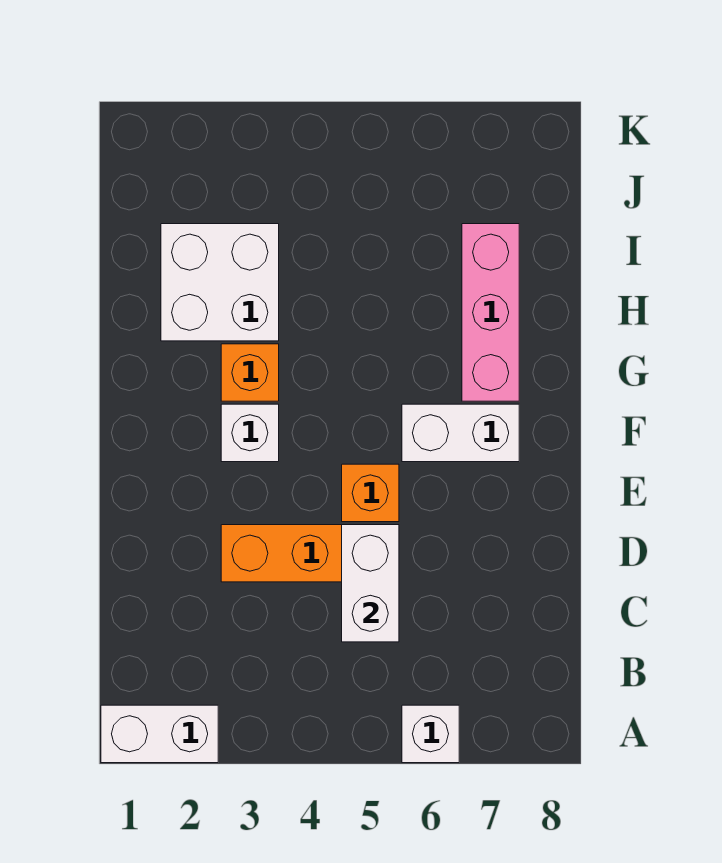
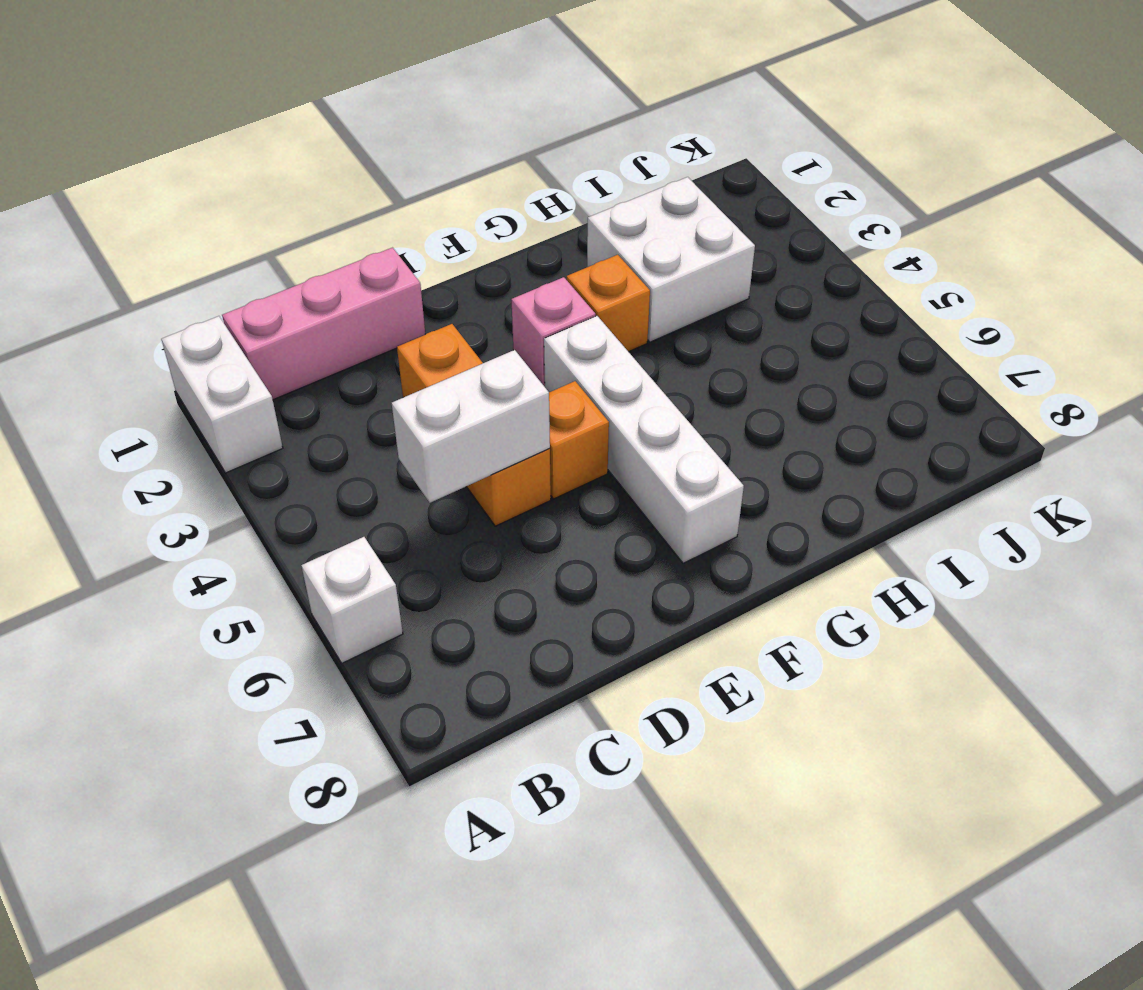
white 1x1 brick [221,404,279,462] -> pink 1x1 brick [511,277,596,387]
white 1x2 brick [402,404,519,462] -> white 1x4 brick [544,316,744,563]
pink 1x3 brick [462,224,519,401] -> pink 1x3 brick moved to [222,248,425,400]

